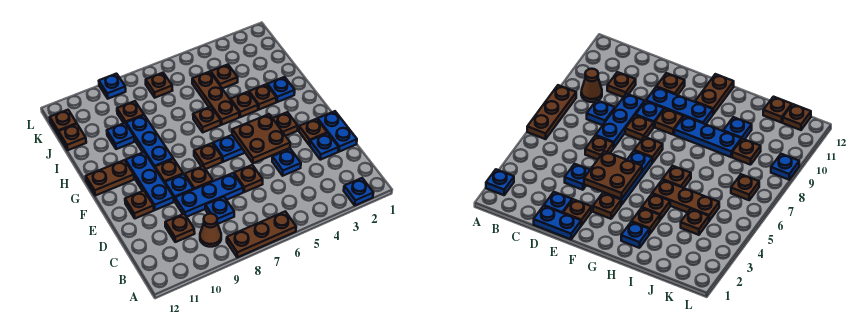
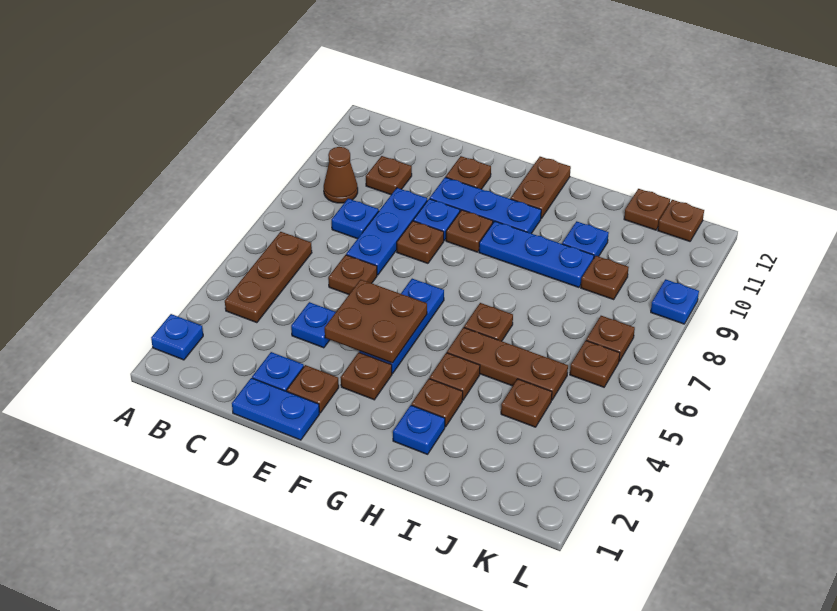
brown 1x3 plate [227,211,296,257] -> brown 1x3 plate moved to [225,232,312,323]
brown 1x1 plate [194,143,222,169] -> brown 1x1 plate moved to [570,341,620,387]

